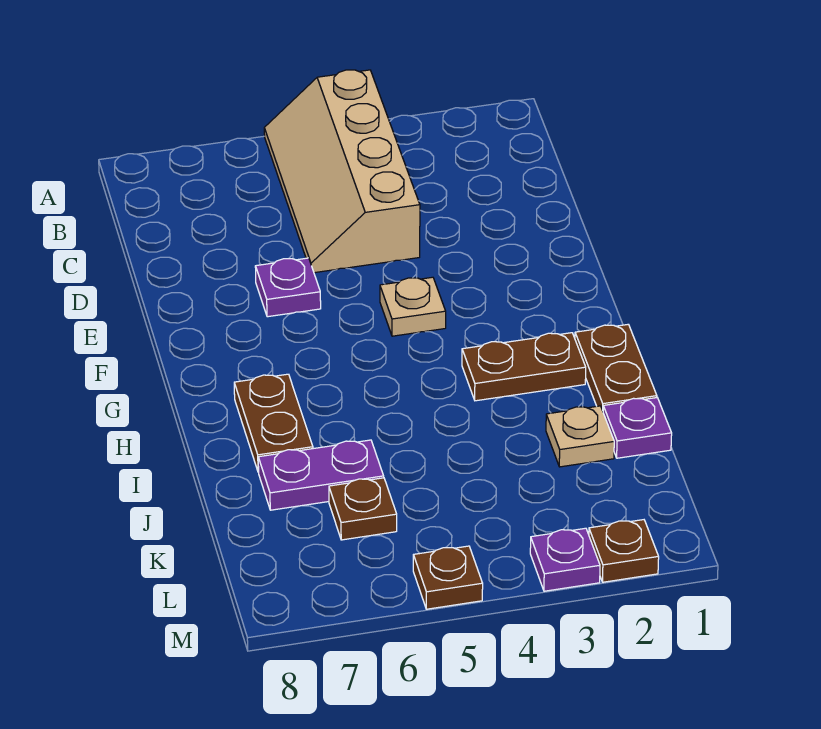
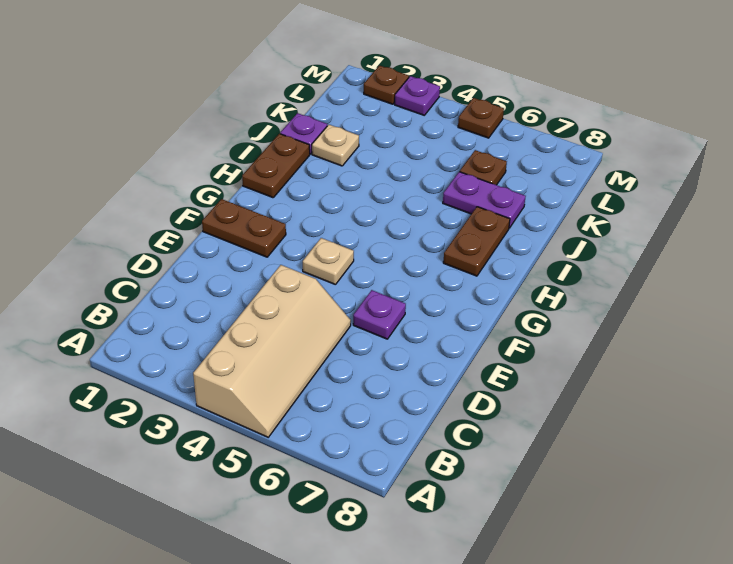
brown 1x2 plate [462,333,586,401] -> brown 1x2 plate moved to [202,199,286,257]

